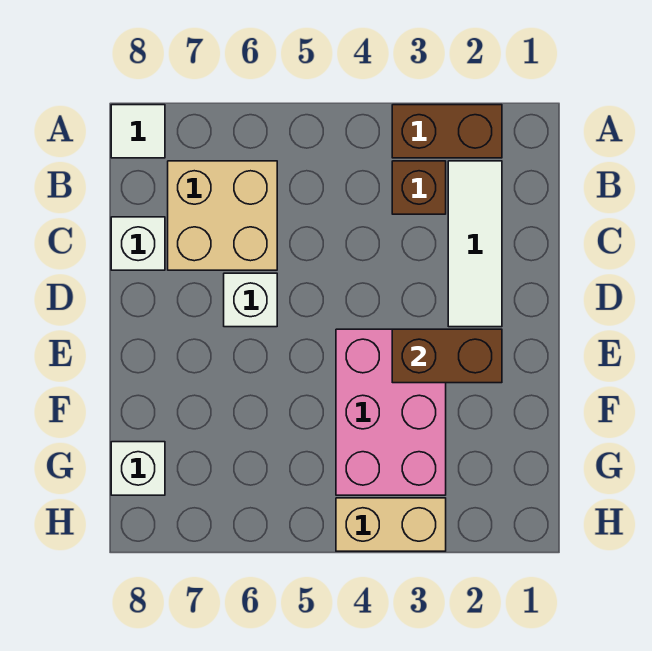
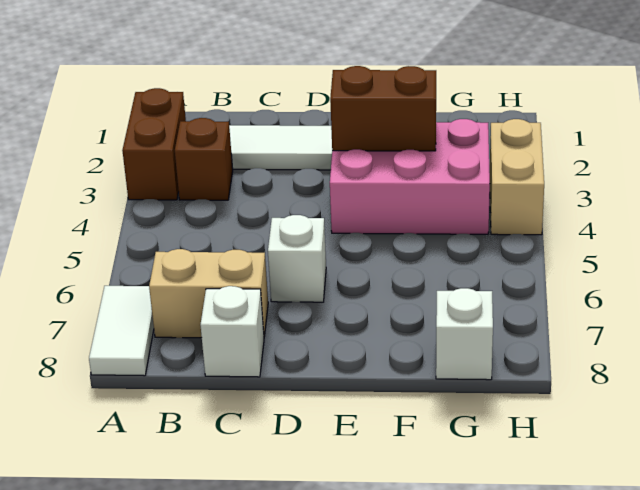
white 1x1 tile [111,105,165,158] -> white 1x2 tile [89,286,154,376]
tan 2x2 brick [168,161,277,270] -> tan 1x2 brick [149,249,268,338]
brown 1x2 brick [392,329,502,383] -> brown 1x2 brick turned to [330,66,436,151]

